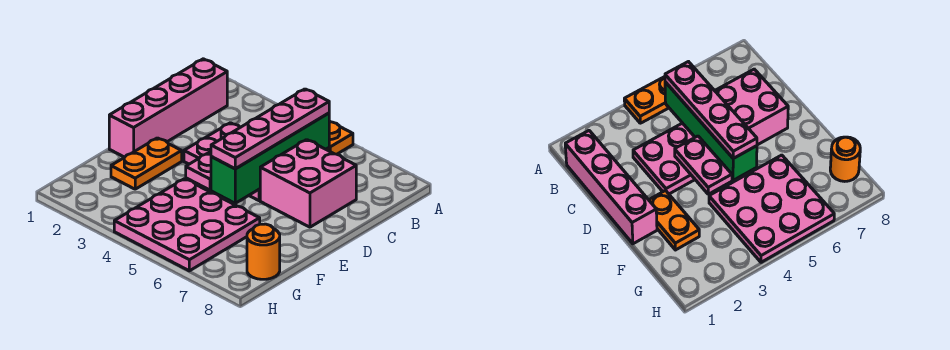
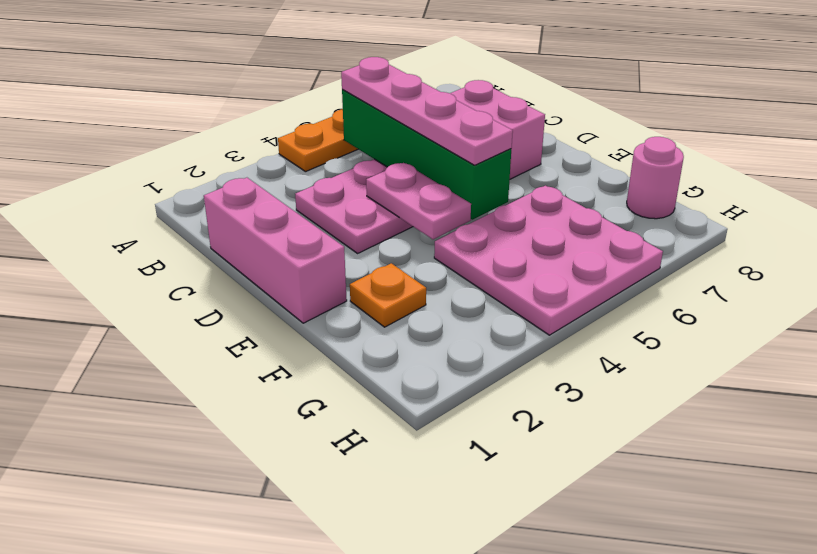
pink 1x4 brick [109,59,227,157] -> pink 1x3 brick [204,178,347,323]
orange 1x2 plate [111,138,182,189] -> orange 1x1 plate [350,263,426,327]
orange 1x1 round brick [247,224,280,279] -> pink 1x1 round brick [627,137,684,219]

